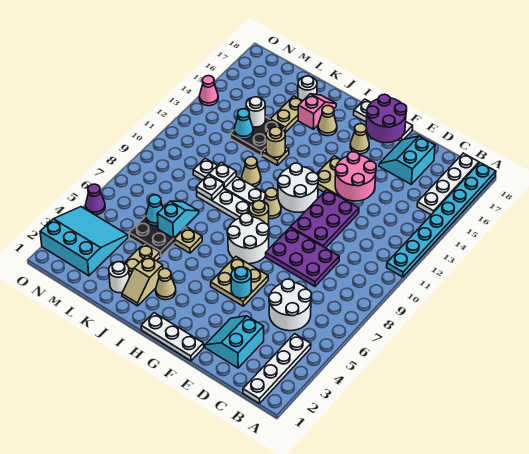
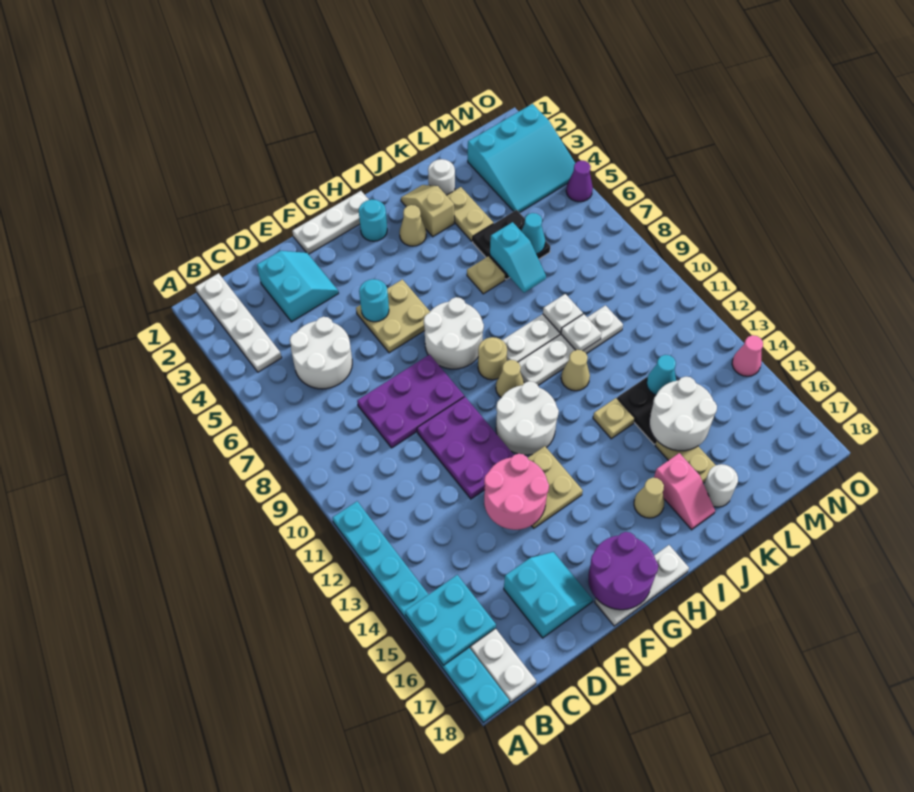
none -> cyan 2x2 plate [405,575,496,666]
tan 1x1 cone [350,124,369,154] -> none
none -> cyan 1x1 round brick [359,200,387,241]
tan 1x1 round brick [266,127,285,157] -> none
white 1x1 round brick [246,97,265,127] -> white 2x2 round brick [649,377,717,451]

